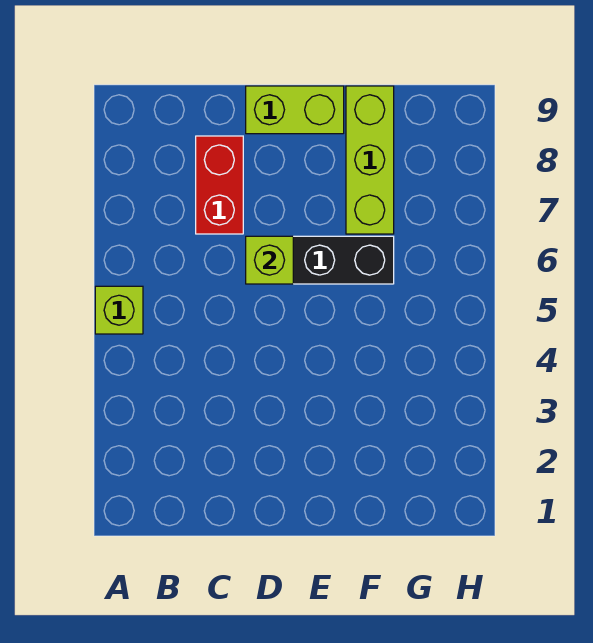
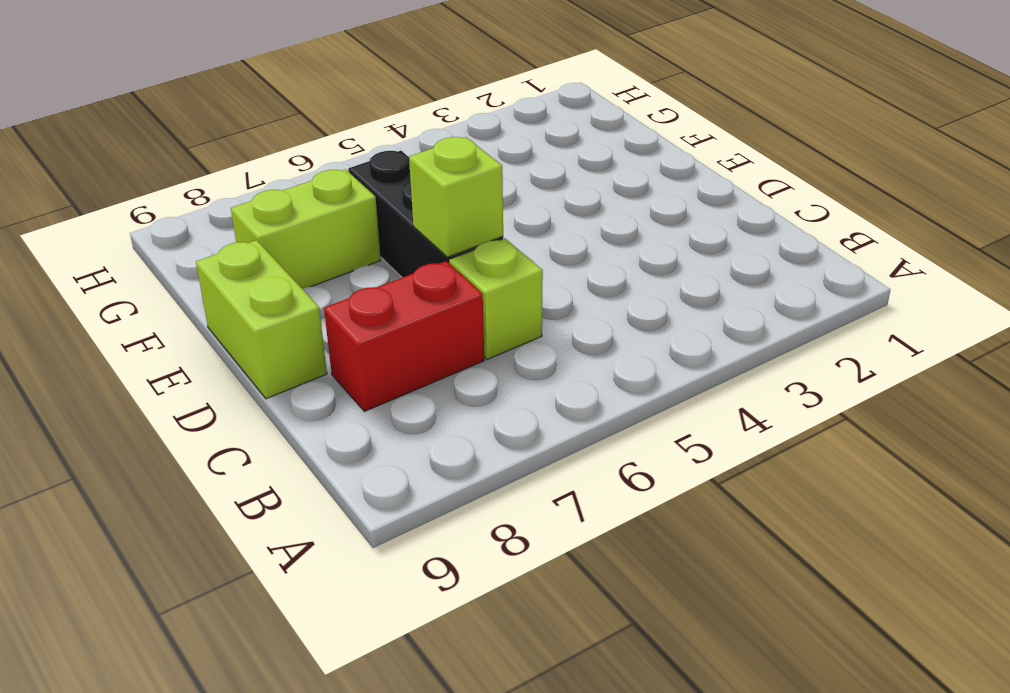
lime 1x1 brick [95,286,143,334] -> lime 1x1 brick moved to [449,239,543,359]
lime 1x3 brick [346,86,394,234] -> lime 1x2 brick [231,169,381,289]

